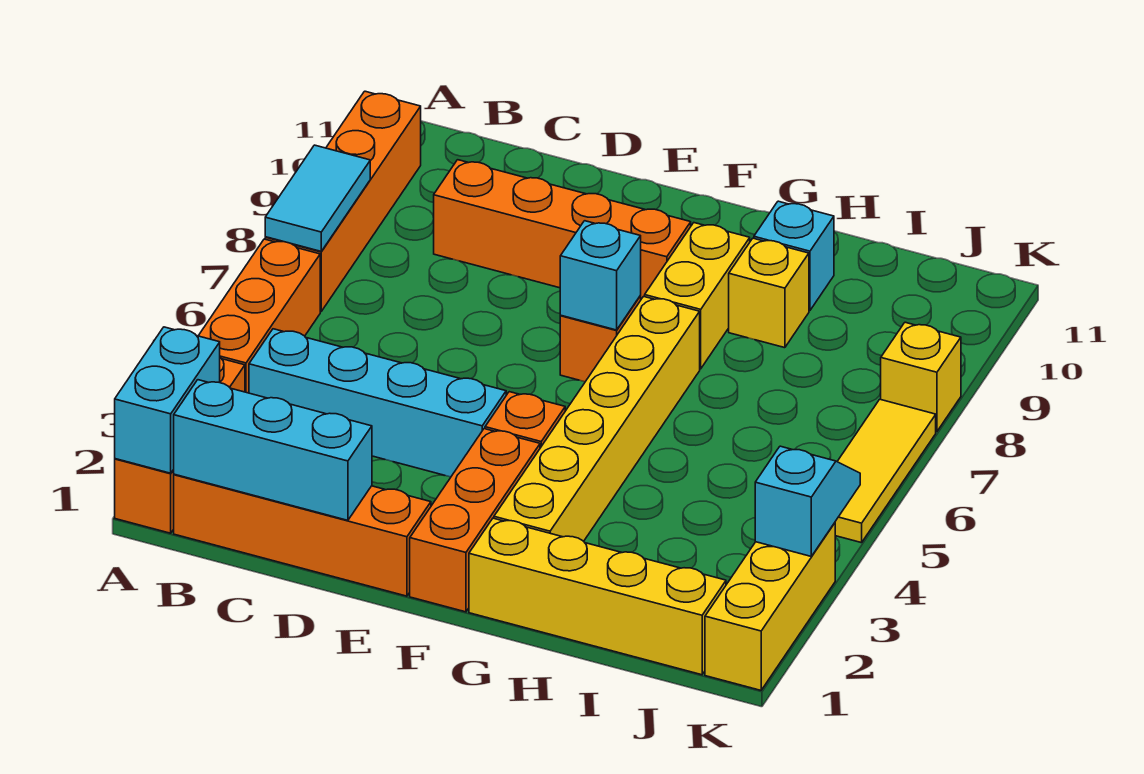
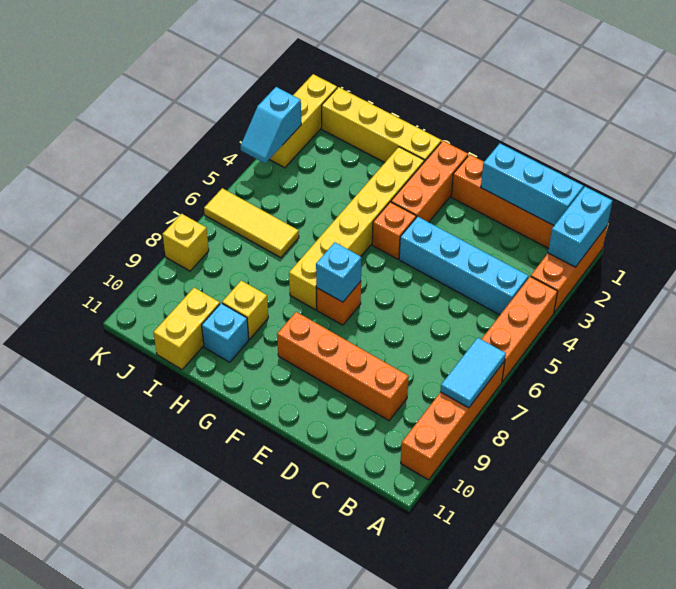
yellow 1x2 brick [645,223,750,369] -> yellow 1x2 brick moved to [153,288,220,369]
yellow 1x3 tile [835,399,936,543] -> yellow 1x3 tile turned to [204,188,299,258]

